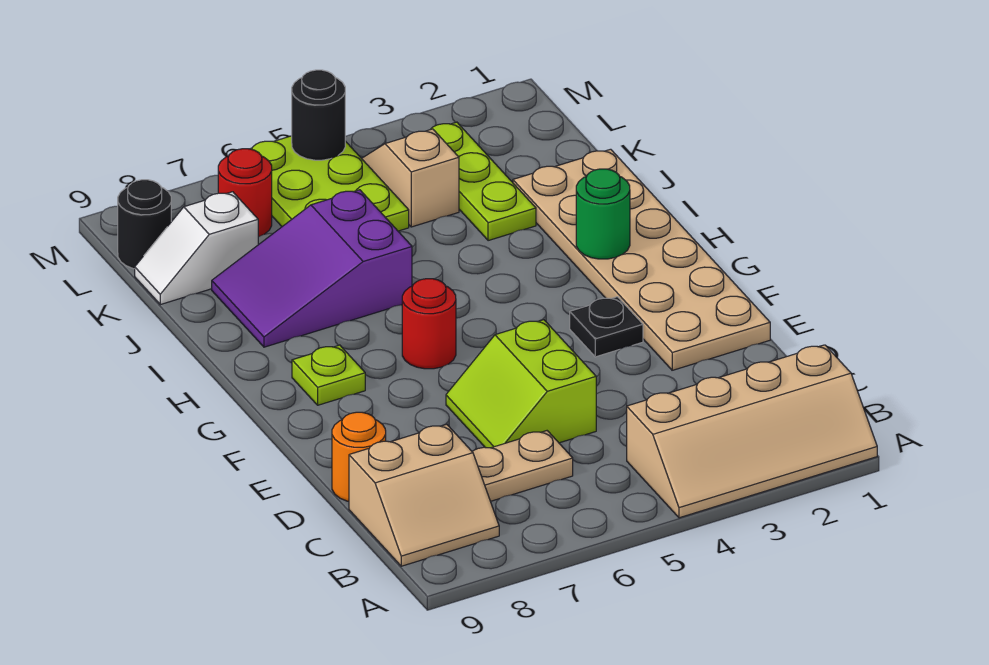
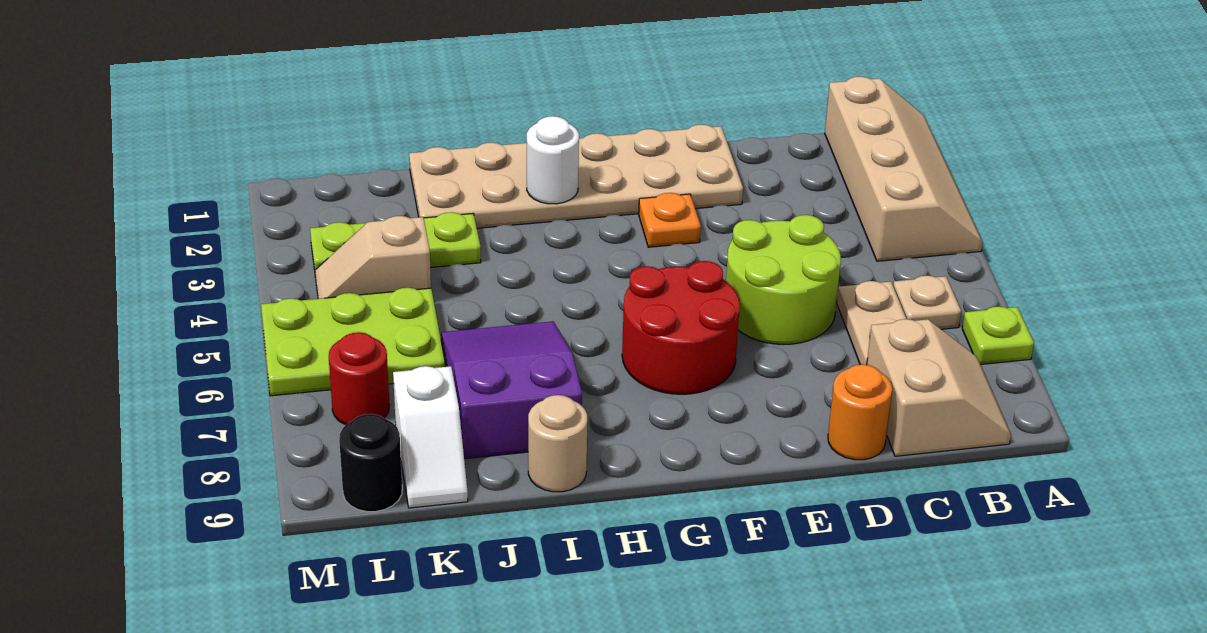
none -> tan 1x1 plate [893,276,961,329]
lime 2x2 slope [446,320,596,448] -> lime 2x2 round brick [726,215,841,345]
black 1x1 plate [570,297,643,357] -> orange 1x1 plate [639,193,701,247]
red 1x1 round brick [402,279,456,369] -> red 2x2 round brick [622,261,740,394]
lime 1x1 plate [292,345,365,405] -> lime 1x1 plate moved to [962,306,1034,364]
green 1x1 round brick [576,169,630,259] -> white 1x1 round brick [527,116,579,204]
purple 2x3 slope [212,190,412,347] -> purple 2x3 slope turned to [441,321,582,459]
none -> tan 1x1 round brick [528,395,587,492]
black 1x1 round brick [292,70,345,160] -> none

